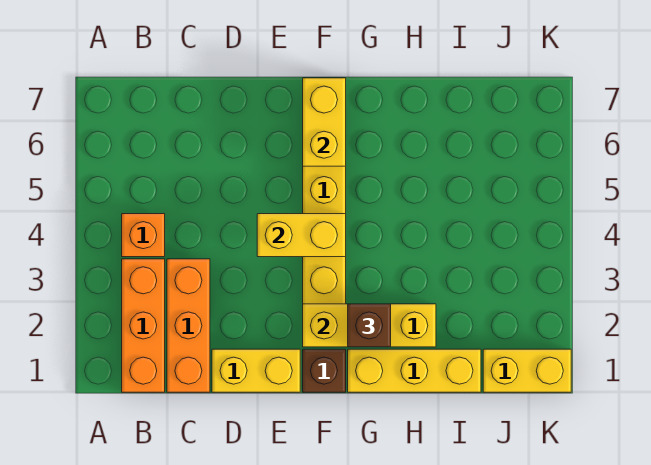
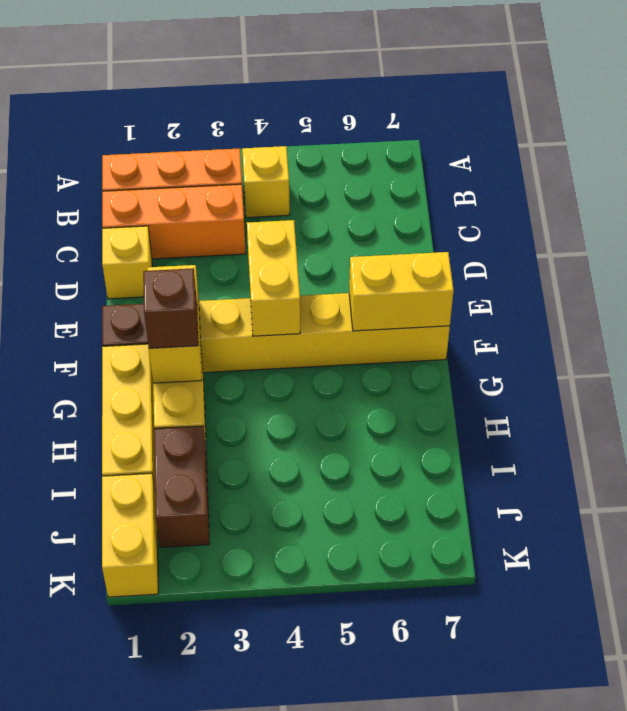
orange 1x1 brick [122,214,165,257] -> yellow 1x1 brick [242,146,290,218]
yellow 1x2 brick [212,349,300,392] -> yellow 1x1 brick [102,226,152,299]
none -> brown 1x2 brick [154,426,210,547]

